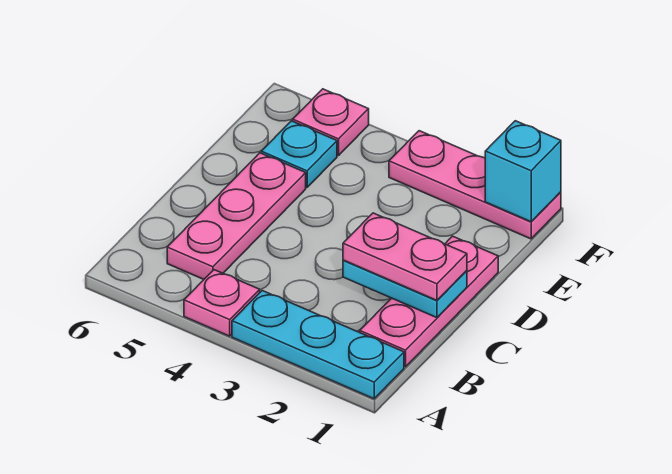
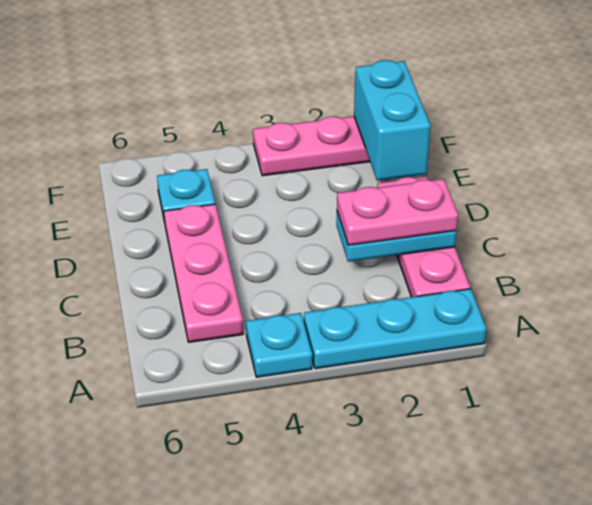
pink 1x1 plate [184,270,260,336] -> cyan 1x1 plate [246,313,312,377]
cyan 1x1 brick [485,121,561,222] -> cyan 1x2 brick [354,60,430,181]
pink 1x1 plate [293,89,369,156] -> none

